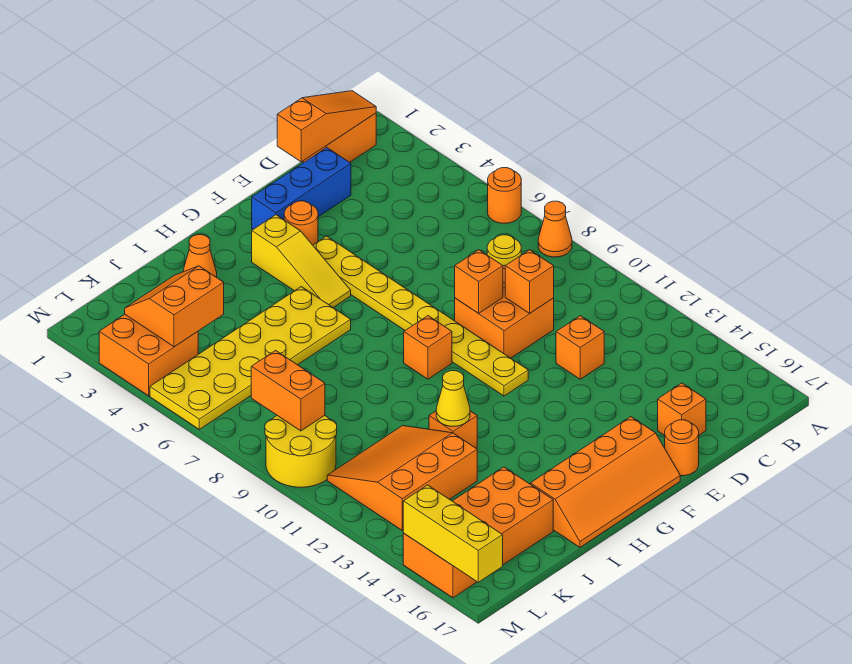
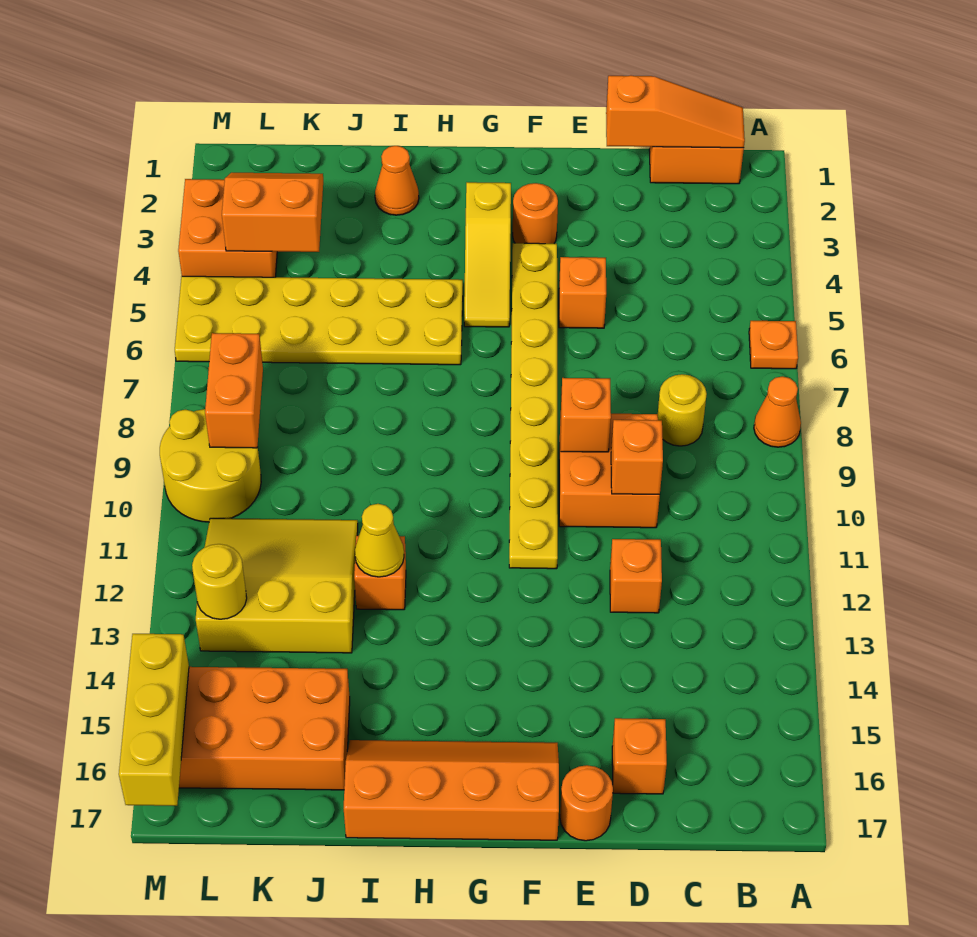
orange 1x1 round brick [488,168,521,223] -> orange 1x1 plate [749,321,798,369]
blue 1x3 brick [252,147,351,229] -> none
orange 2x4 slope [530,417,680,547] -> orange 2x4 slope turned to [344,740,559,840]
orange 1x1 brick [404,316,452,379] -> orange 1x1 brick moved to [559,257,606,328]
orange 3x3 slope [327,426,477,530] -> yellow 3x3 slope [196,518,358,653]
none -> yellow 1x1 round brick [192,544,247,619]

